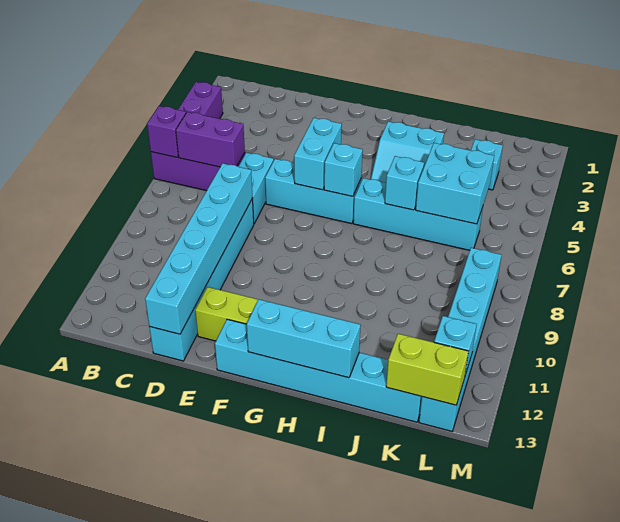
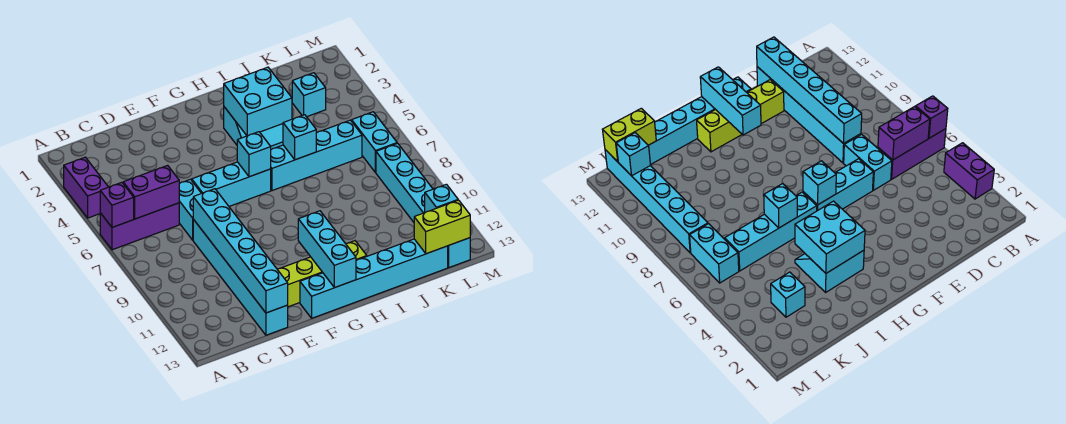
cyan 1x2 brick [294,118,342,190] -> cyan 1x2 brick moved to [352,112,397,173]
cyan 1x3 brick [247,299,361,378] -> cyan 1x3 brick turned to [298,211,356,288]
cyan 2x2 brick [416,143,494,224] -> cyan 2x2 brick moved to [224,67,292,136]

